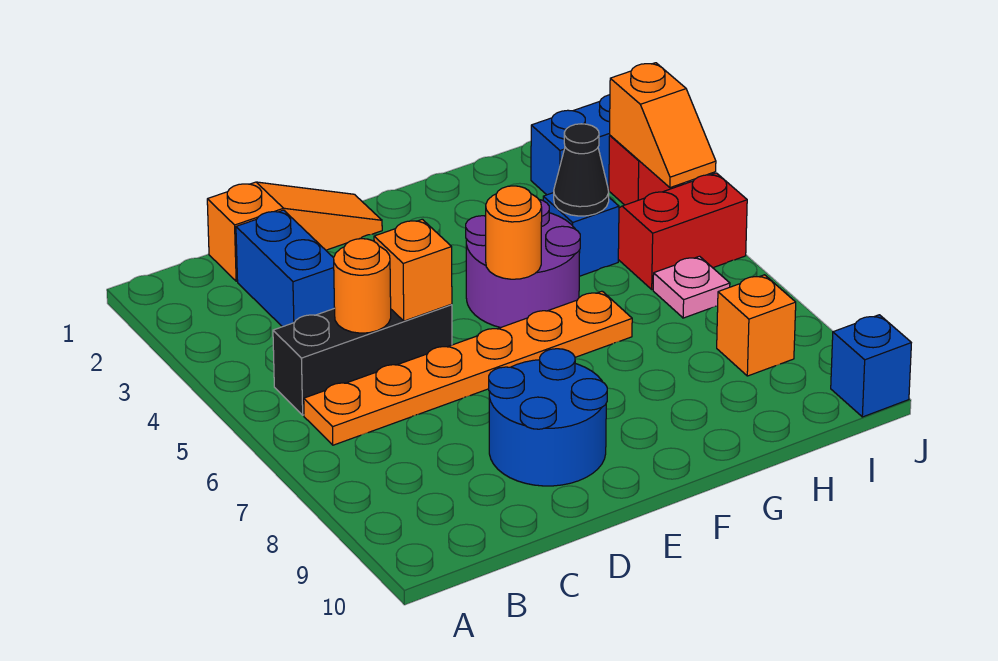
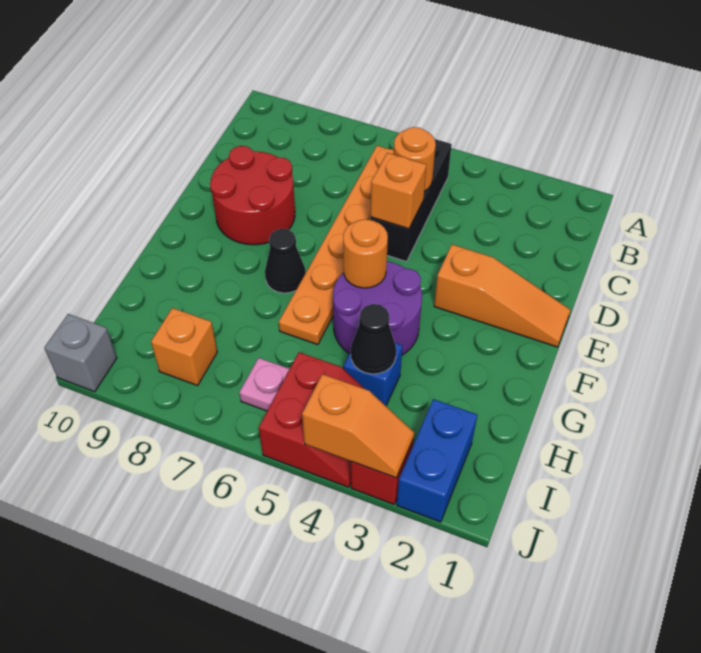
orange 1x3 slope [207,182,382,281] -> orange 1x3 slope turned to [434,245,571,347]
blue 1x2 brick [236,210,335,327] -> none
blue 2x2 round brick [489,349,607,486] -> red 2x2 round brick [210,146,295,245]
none -> black 1x1 cone [265,229,305,293]
orange 1x2 slope [610,63,716,188] -> orange 1x2 slope turned to [302,374,414,478]
blue 1x1 brick [831,315,911,417] -> grey 1x1 brick [44,314,117,392]

